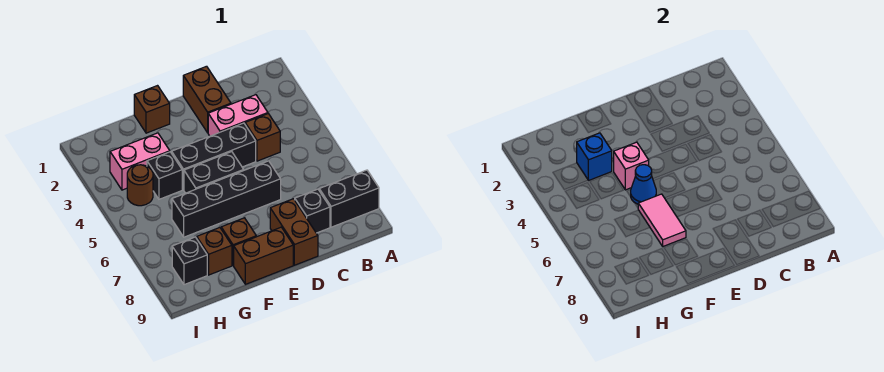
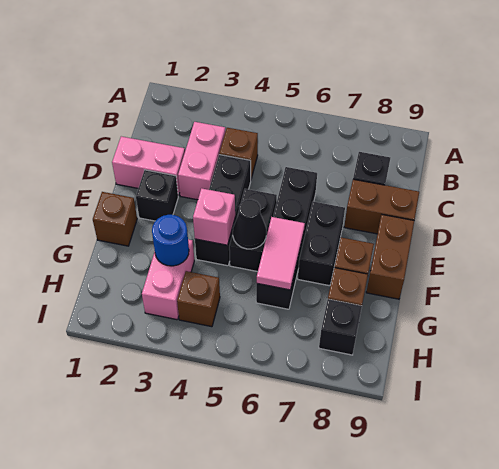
black 1x2 brick [319,170,379,227] -> black 1x2 brick moved to [298,202,345,286]
brown 1x2 brick [183,66,231,133] -> pink 1x2 brick [112,136,185,196]
blue 1x1 cone [631,165,656,204] -> black 1x1 cone [233,199,266,249]
pink 1x2 tile [638,194,686,246] -> pink 1x2 tile turned to [257,217,305,290]
blue 1x1 brick [577,133,612,181] -> blue 1x1 round brick [152,215,189,266]
black 1x1 brick [147,152,182,199] -> black 1x1 brick moved to [136,170,178,221]
brown 1x1 round brick [127,165,153,206] -> brown 1x1 brick [177,271,220,327]

